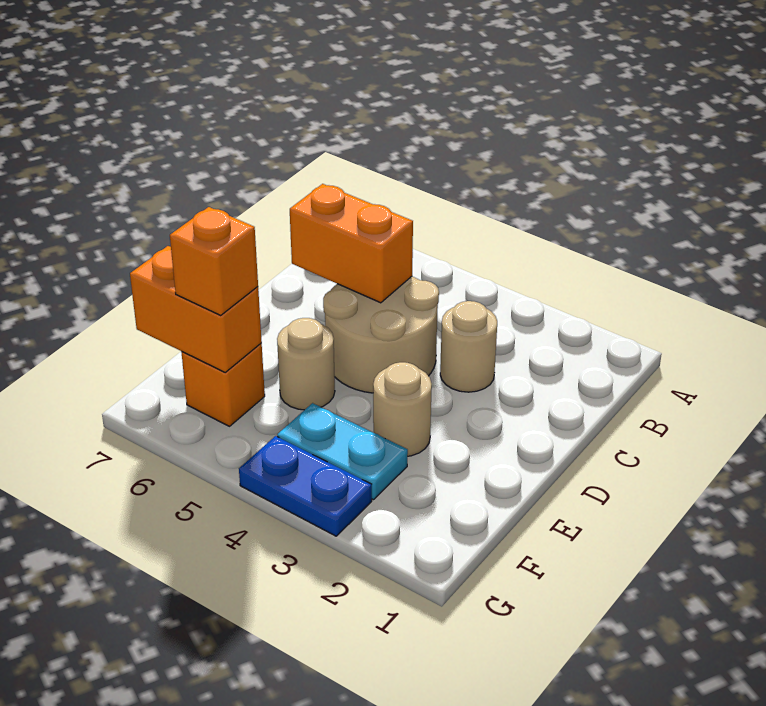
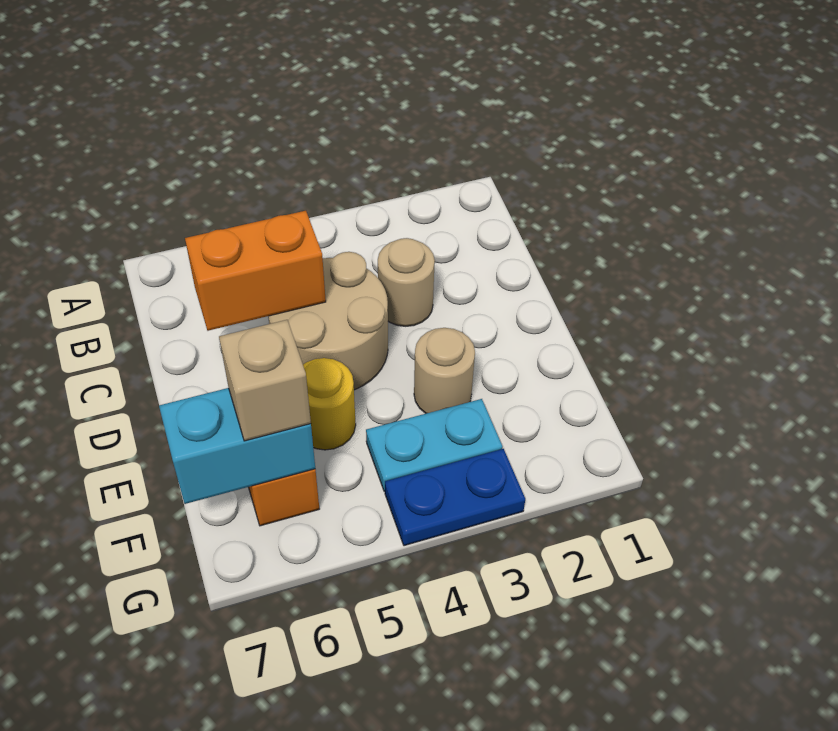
tan 1x1 round brick [277,318,335,410] -> yellow 1x1 round brick [303,358,356,450]
orange 1x2 brick [130,246,262,372] -> cyan 1x2 brick [159,388,315,504]
orange 1x1 brick [170,207,258,315] -> tan 1x1 brick [219,320,311,441]

